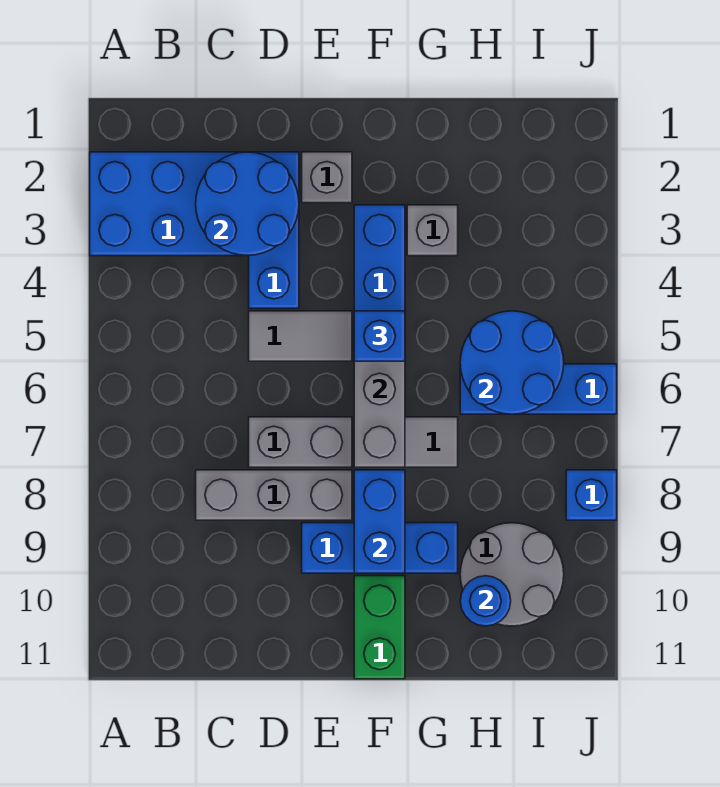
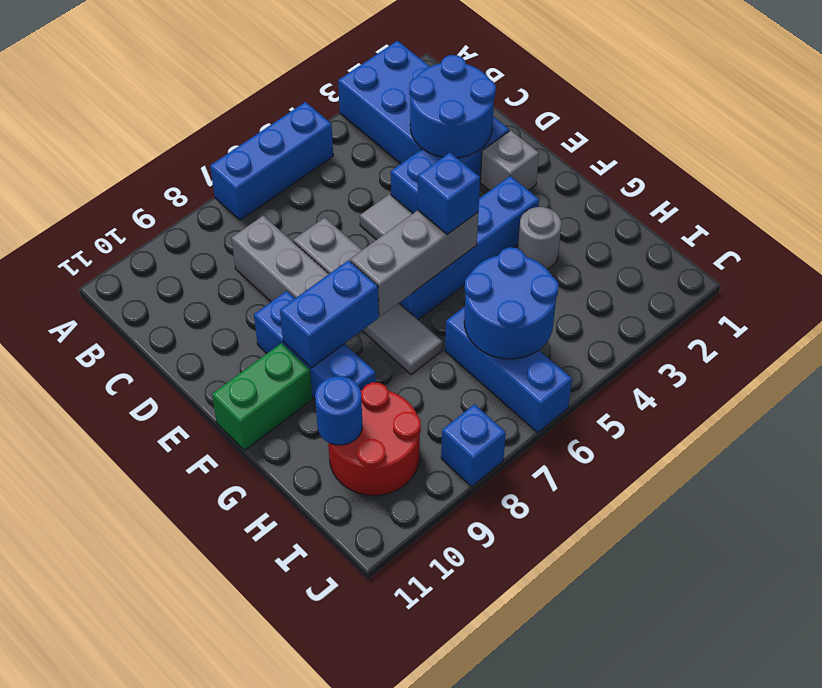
none -> blue 1x3 brick [210,102,333,220]
grey 1x1 brick [407,205,458,256] -> grey 1x1 round brick [518,207,561,269]
grey 2x2 round brick [460,523,564,626] -> red 2x2 round brick [328,382,421,496]

